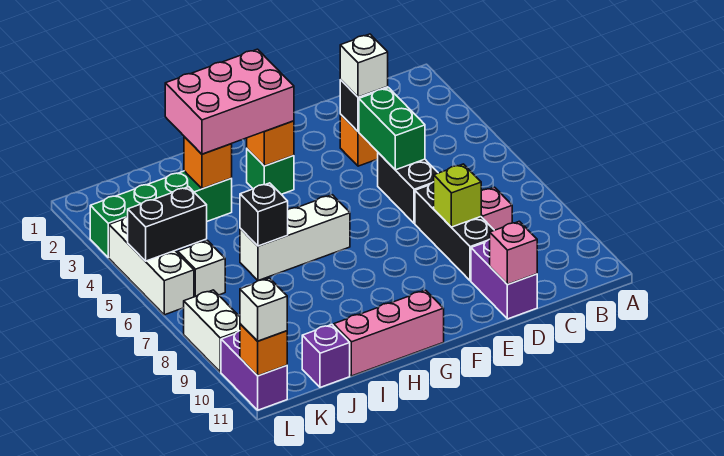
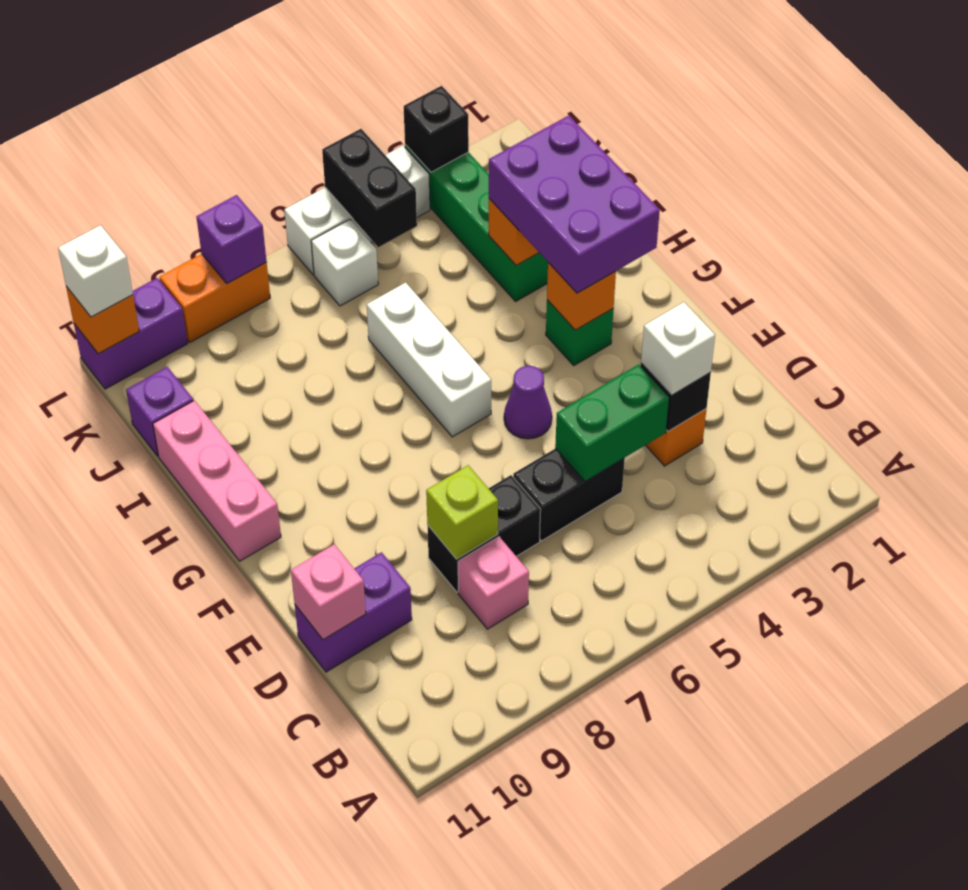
black 1x3 brick [415,182,494,281] -> black 1x2 brick [427,475,541,592]
none -> purple 1x1 cone [504,366,552,439]
pink 2x3 brick [165,49,294,154] -> purple 2x3 brick [489,116,660,293]
black 1x1 brick [240,183,288,246] -> black 1x1 brick moved to [404,86,469,172]
white 1x2 brick [184,290,240,372] -> orange 1x2 brick [160,254,270,342]
none -> purple 1x1 brick [196,195,267,284]

